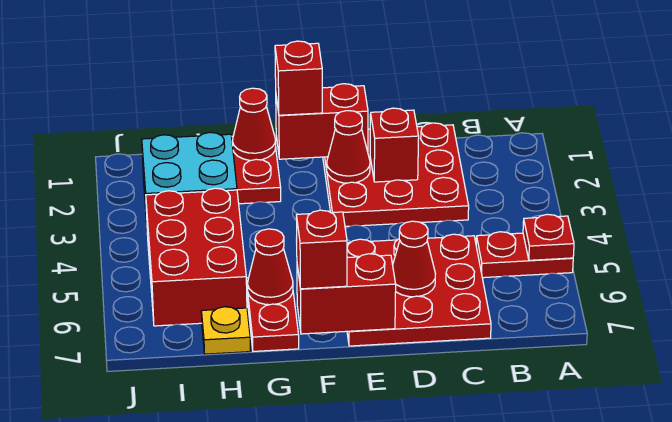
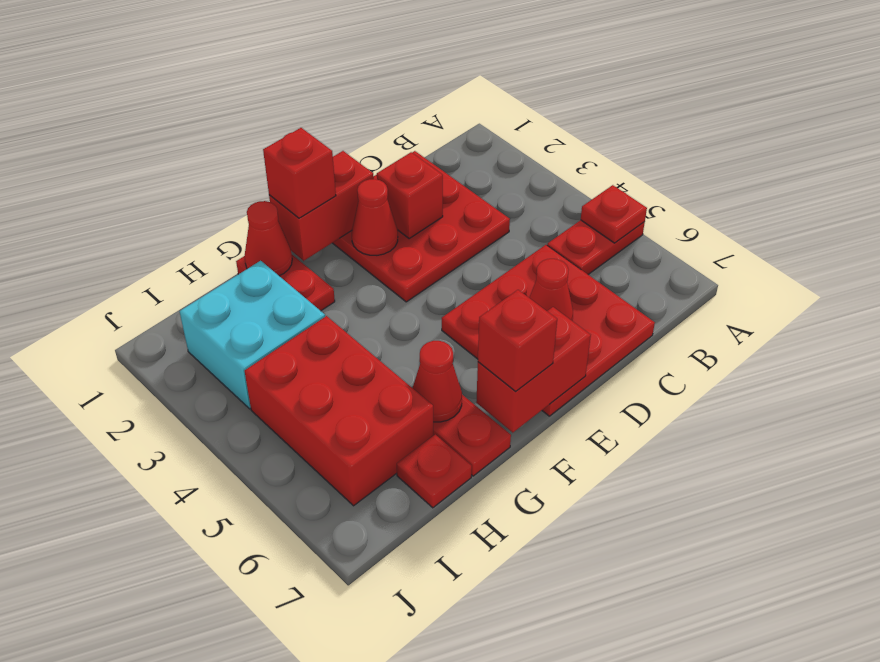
yellow 1x1 plate [201,307,250,354] -> red 1x1 plate [397,434,472,508]

